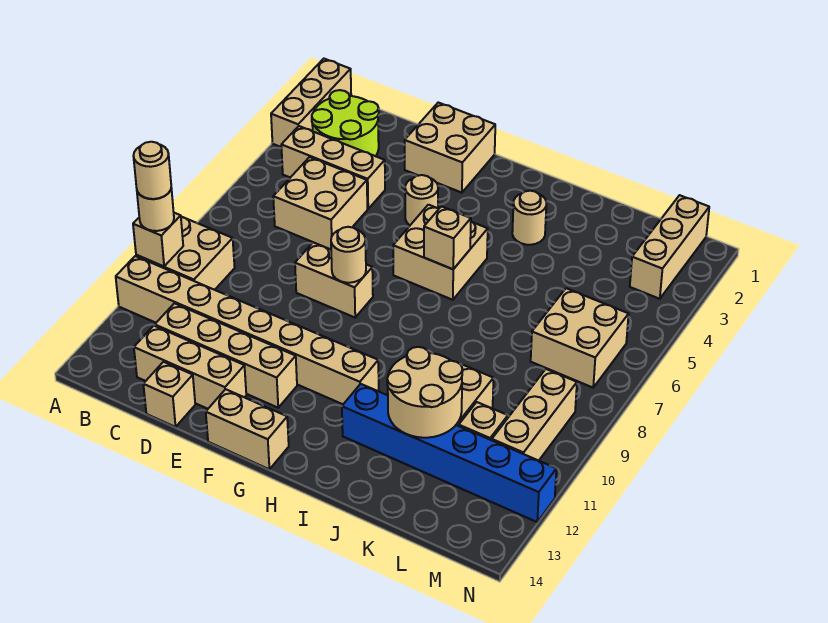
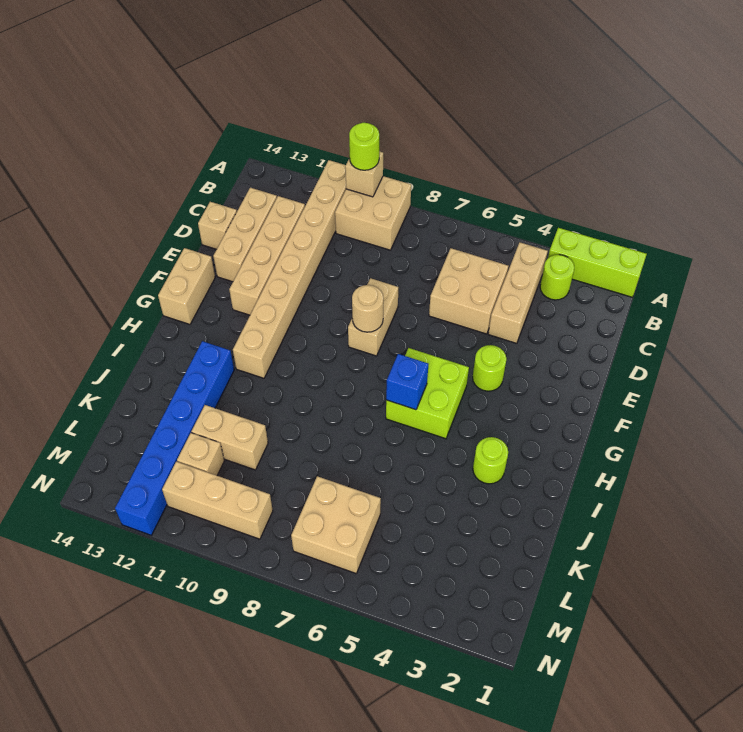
tan 1x3 brick [271,59,351,147] -> lime 1x3 brick [548,228,647,297]
tan 1x1 round brick [137,188,174,231] -> lime 1x1 round brick [349,123,379,170]
tan 1x1 round brick [133,142,171,199] -> none
lime 2x2 round brick [312,90,379,156] -> lime 1x1 round brick [540,255,574,300]
tan 2x2 brick [405,103,495,193] -> none
tan 1x1 round brick [405,175,438,225] -> lime 1x1 round brick [473,345,506,391]
tan 2x2 brick [393,205,488,300] -> lime 2x2 brick [386,348,469,439]
tan 1x1 brick [424,206,471,269] -> blue 1x1 brick [386,354,428,410]
tan 1x1 round brick [512,191,547,245] -> lime 1x1 round brick [473,437,508,484]
tan 2x2 round brick [387,347,463,438] -> none
tan 1x3 brick [630,195,709,299] -> none

